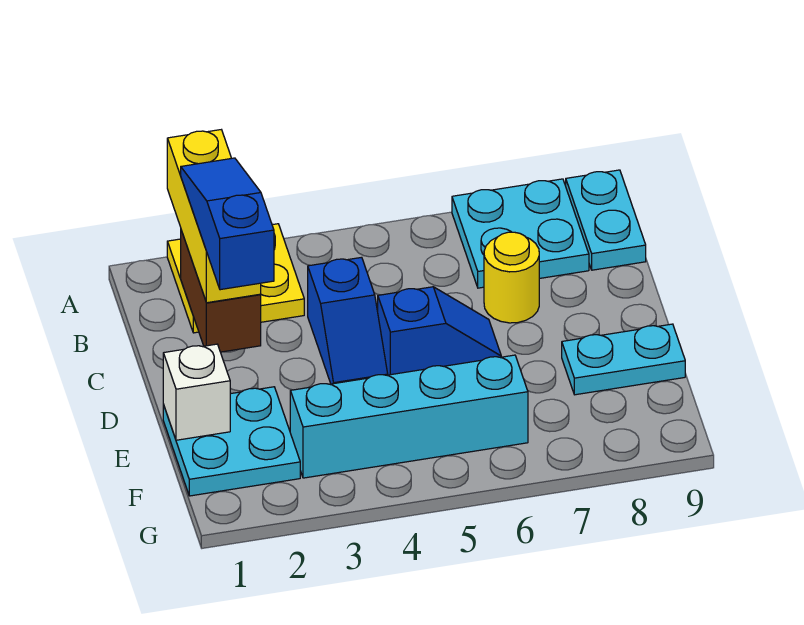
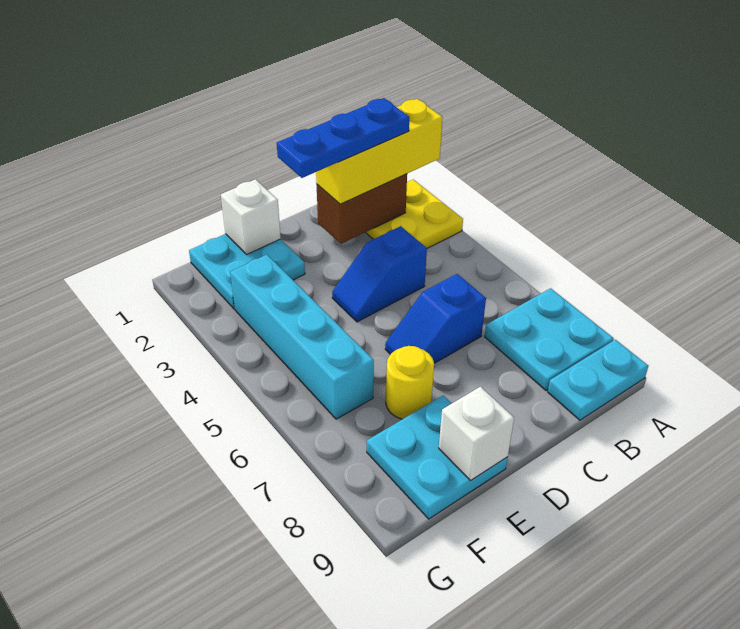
blue 1x3 slope [181,158,274,290] -> blue 1x3 plate [277,98,409,178]
yellow 1x1 round brick [484,232,539,323] -> yellow 1x1 round brick moved to [386,346,434,419]
blue 1x2 slope [378,287,501,375] -> blue 1x2 slope turned to [385,274,486,363]
cyan 1x2 plate [562,324,685,395] -> cyan 2x2 plate [367,395,508,519]
none -> white 1x1 brick [439,387,514,480]

